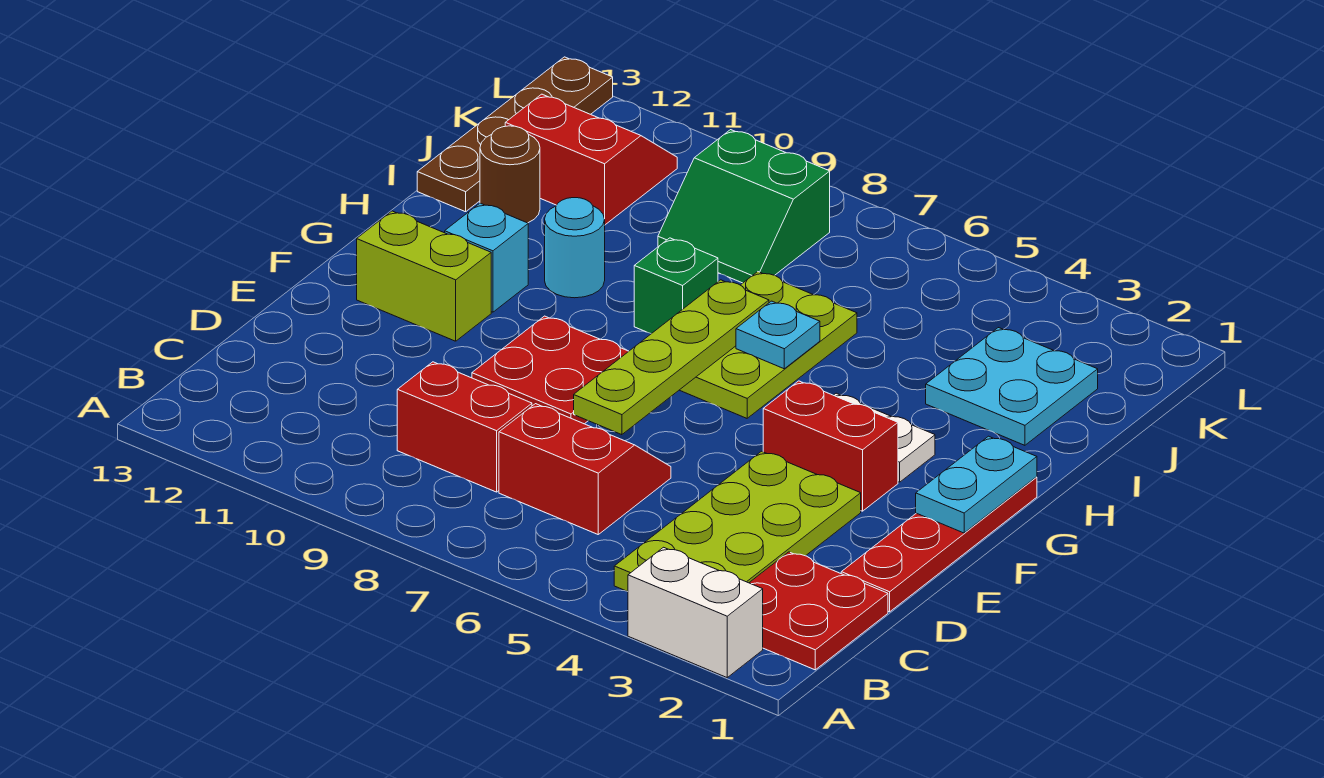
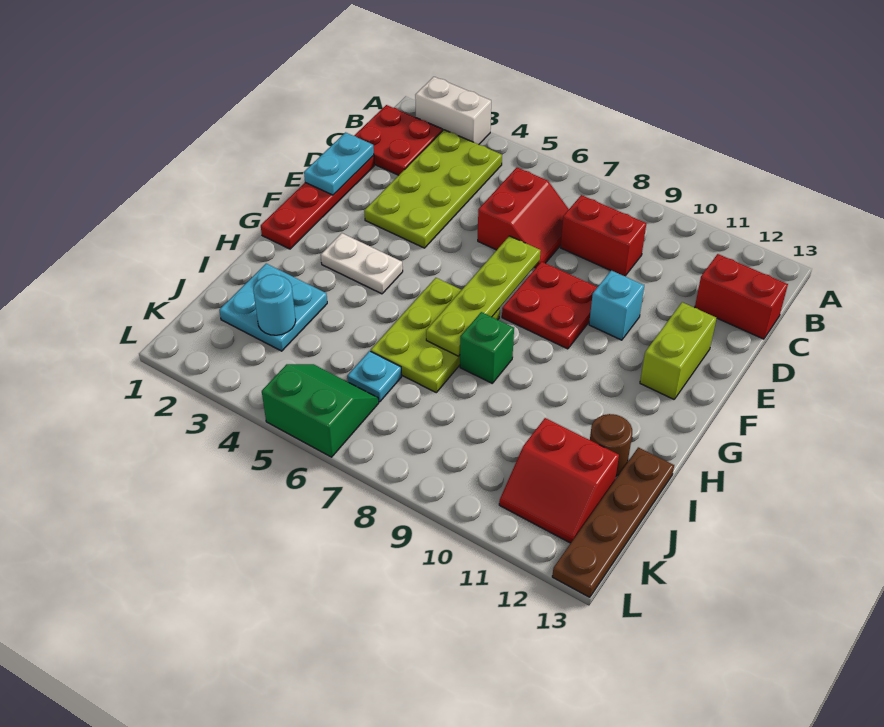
red 2x2 slope [499,404,671,534] -> red 2x2 slope turned to [478,168,569,268]
cyan 1x2 plate [916,436,1037,533] -> cyan 1x2 plate moved to [304,132,374,195]
red 1x2 brick [763,381,898,511] -> red 1x2 brick moved to [695,254,788,339]
lime 1x2 brick [357,211,491,341] -> lime 1x2 brick turned to [640,302,716,399]
cyan 1x1 brick [445,203,528,312] -> cyan 1x1 brick moved to [589,270,644,340]
cyan 1x1 plate [736,301,820,369] -> cyan 1x1 plate moved to [347,351,402,402]
cyan 1x1 round brick [545,198,605,298] -> cyan 1x1 round brick moved to [253,274,296,335]
green 2x2 slope [658,130,830,283] -> green 2x2 slope moved to [262,364,379,457]

